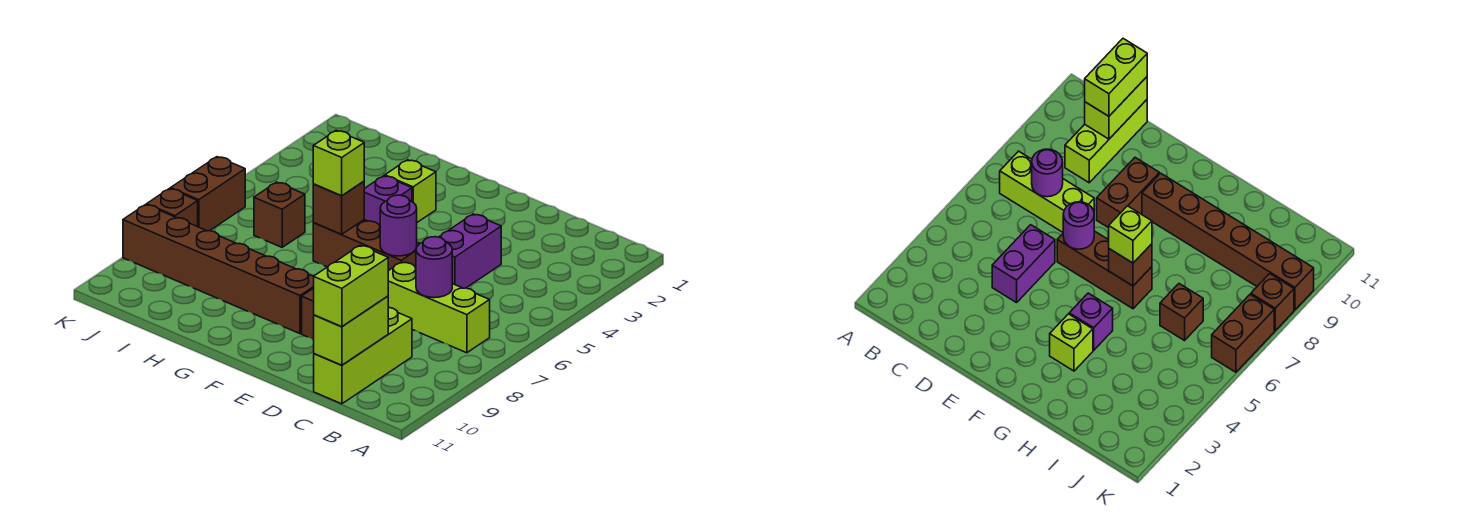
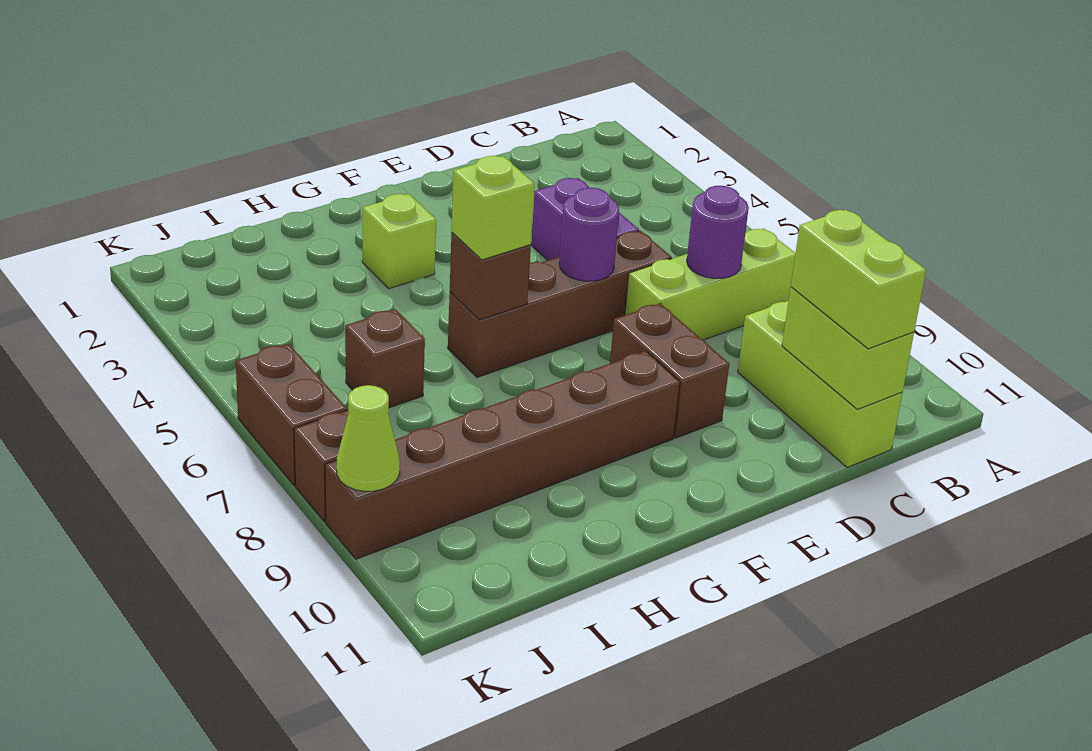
brown 1x3 brick [313,220,420,271] -> brown 1x4 brick [448,231,672,377]
purple 1x1 brick [364,176,412,226] -> none
none -> lime 1x1 cone [337,385,400,491]

